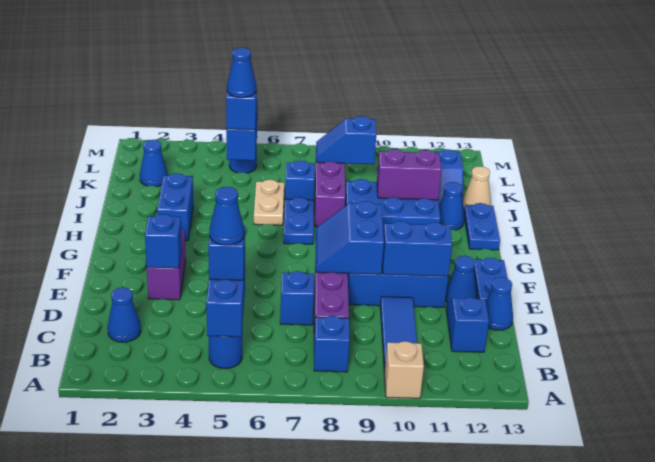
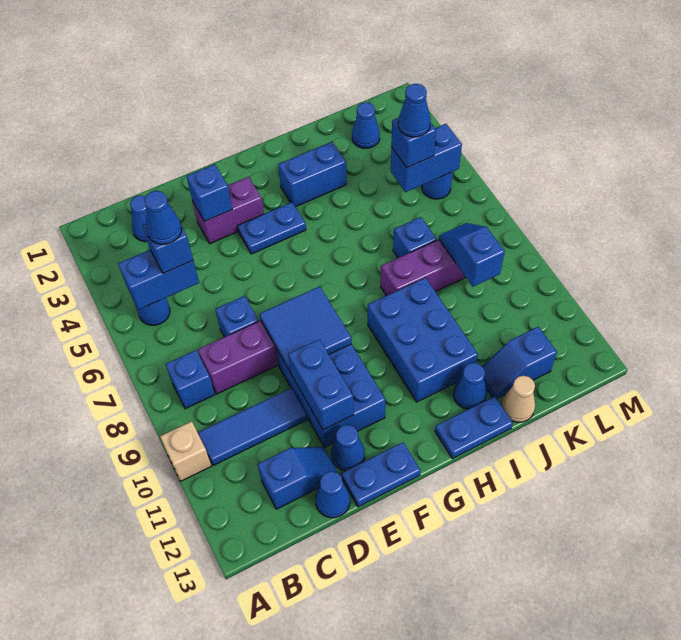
blue 2x2 slope [316,201,384,274] -> blue 2x2 tile [260,286,351,373]
blue 1x2 plate [284,197,314,244] -> blue 1x2 plate moved to [238,202,306,254]
tan 1x2 plate [254,180,284,225] -> none
purple 1x2 brick [377,149,442,200] -> none

